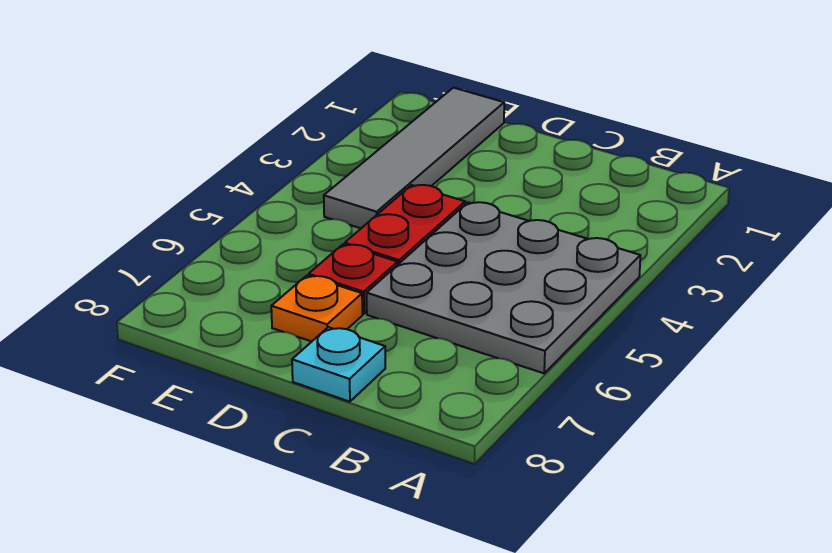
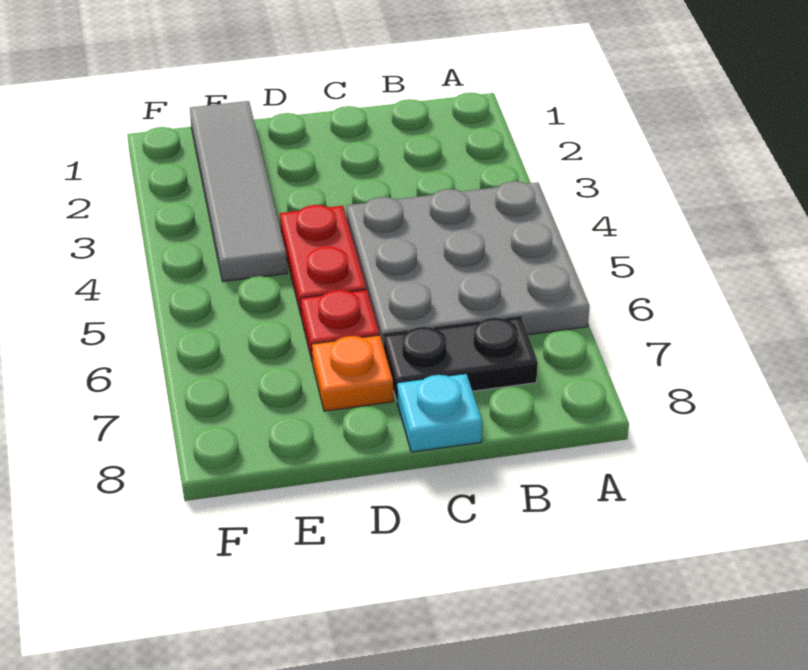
none -> black 1x2 plate [384,317,538,400]

